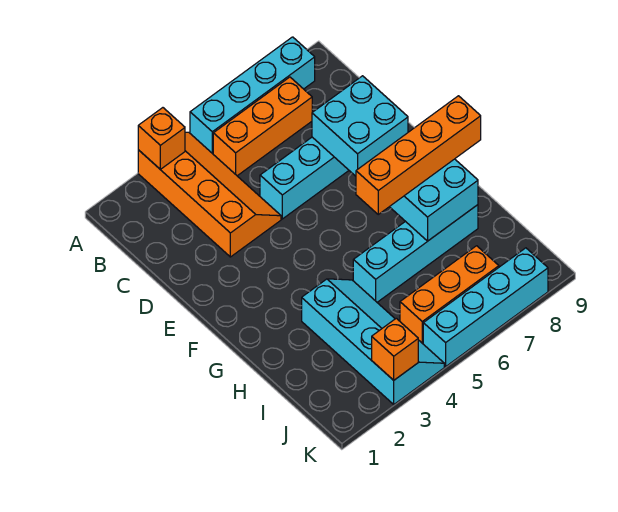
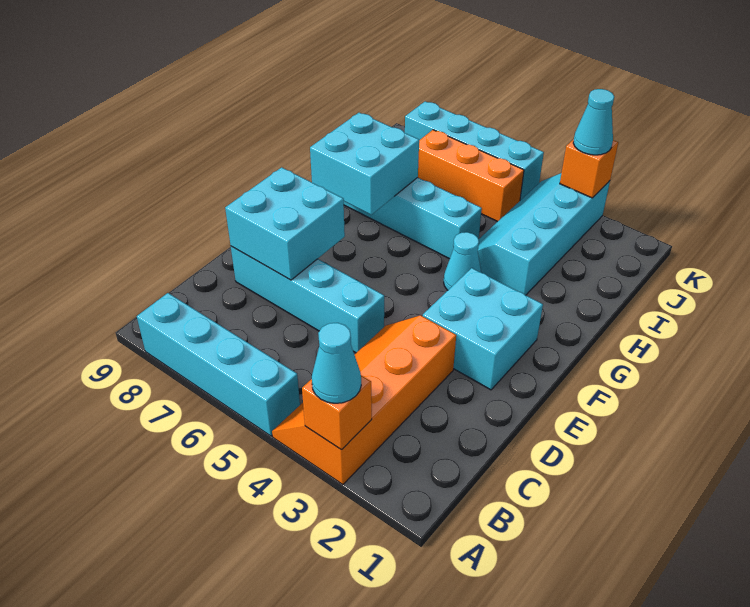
none -> cyan 1x1 cone [312,323,361,403]
orange 1x3 brick [213,77,312,176] -> none
none -> cyan 2x2 brick [423,268,543,390]
none -> cyan 1x1 cone [444,232,482,290]
orange 1x4 brick [356,96,481,214] -> none
none -> cyan 1x1 cone [573,89,614,155]

